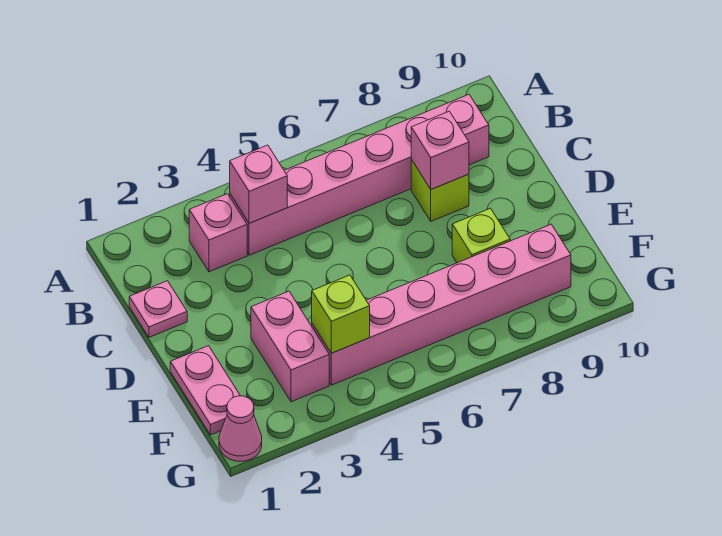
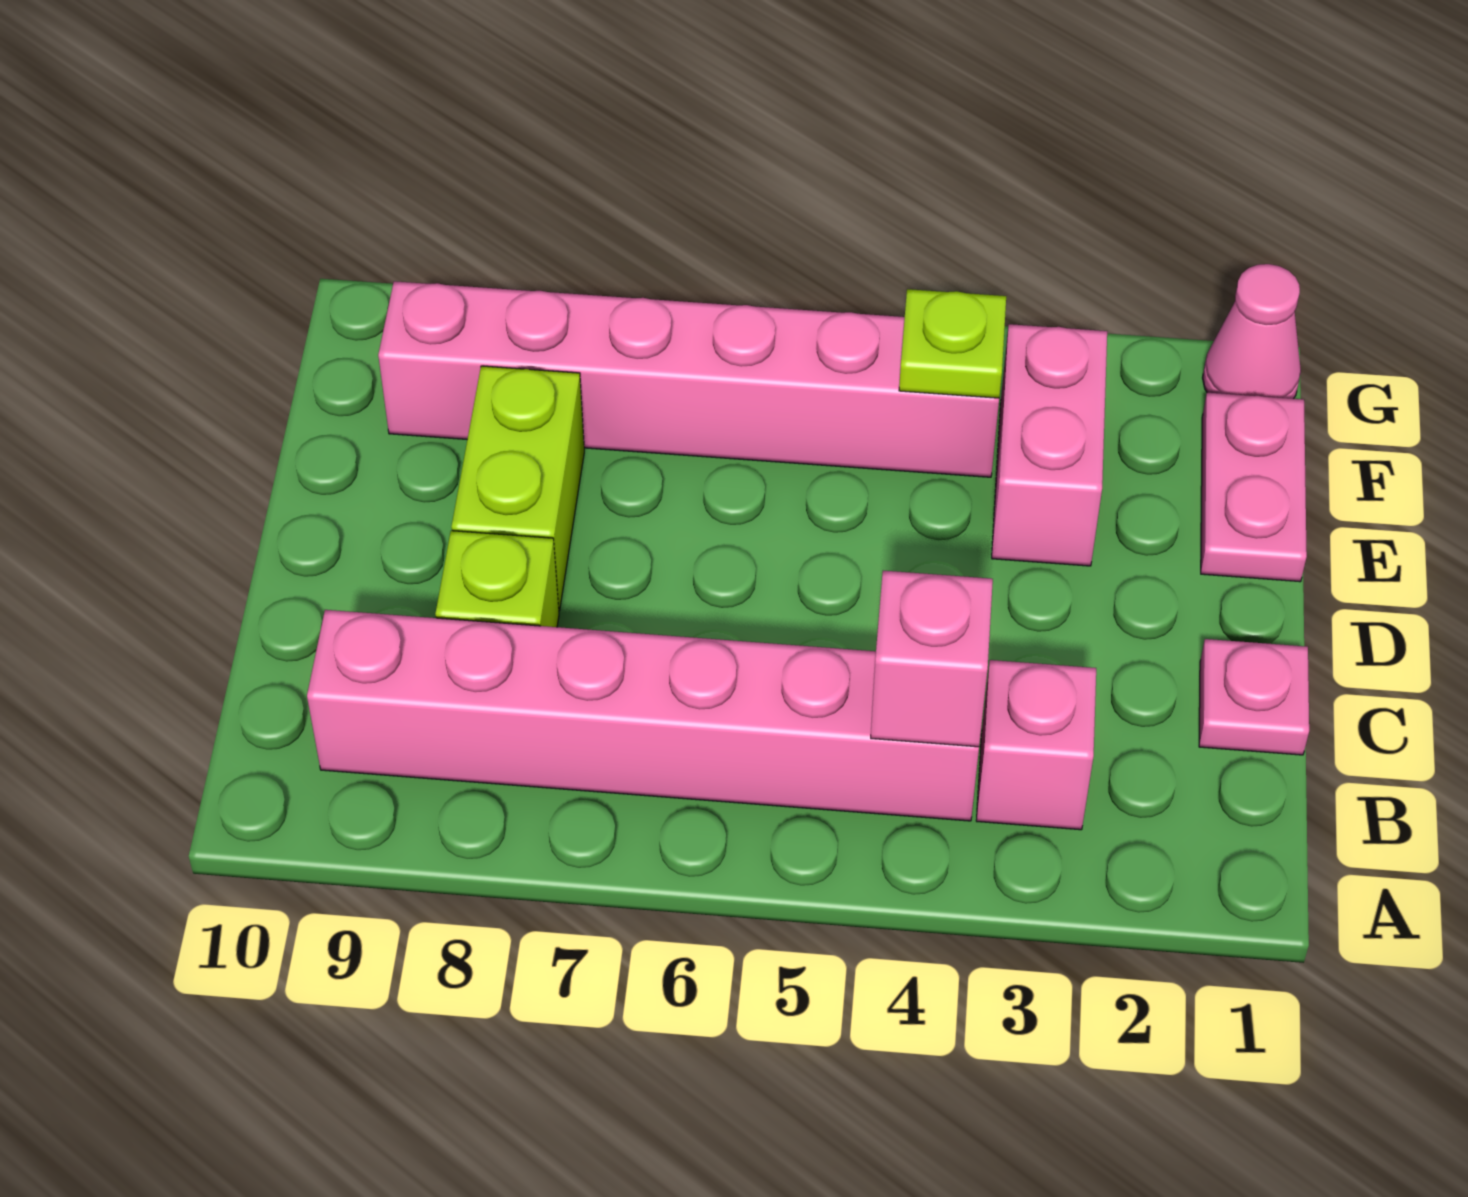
pink 1x1 brick [411,111,469,189] -> none
lime 1x1 brick [452,208,510,263] -> lime 1x2 brick [451,366,584,610]
lime 1x1 brick [312,275,370,353] -> lime 1x1 plate [899,289,1006,398]

